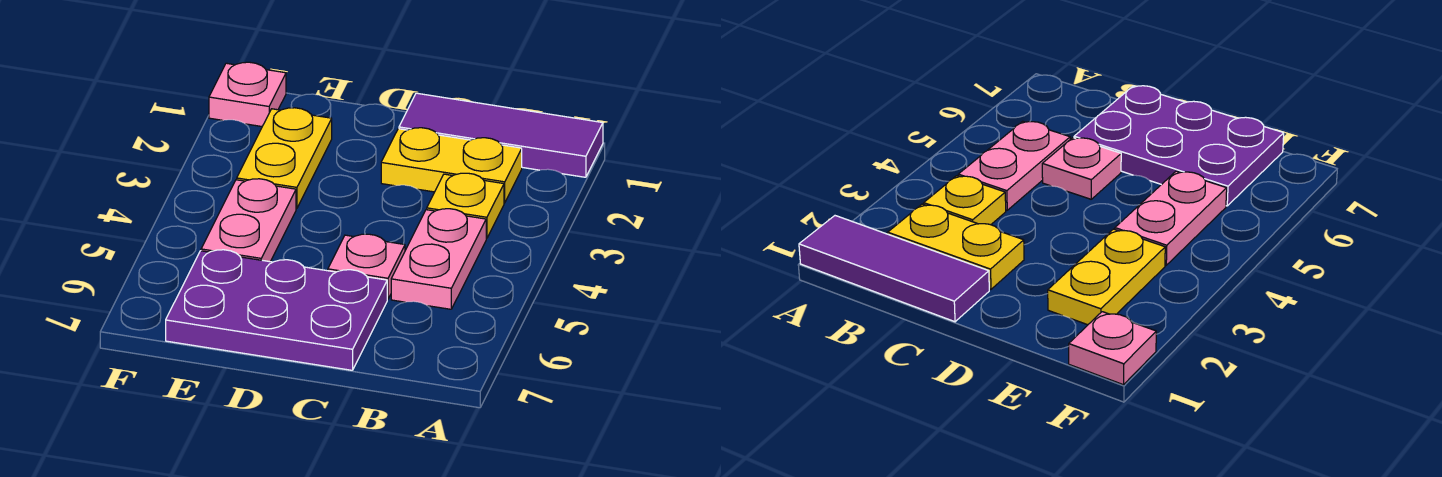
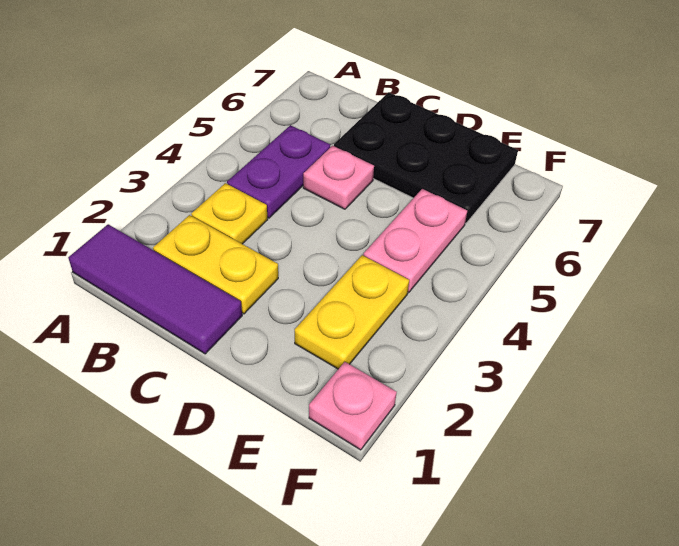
pink 1x2 plate [391,209,486,309] -> purple 1x2 plate [227,125,330,218]
purple 2x3 plate [166,250,387,370] -> black 2x3 plate [334,92,518,224]

